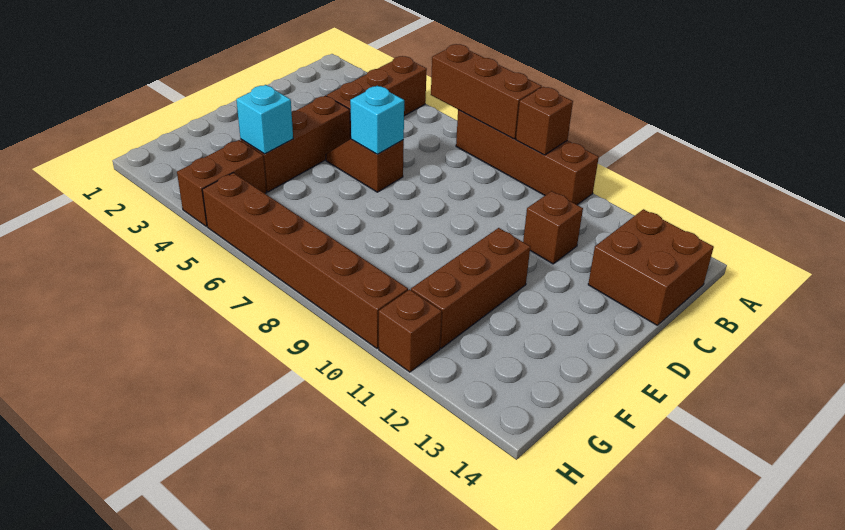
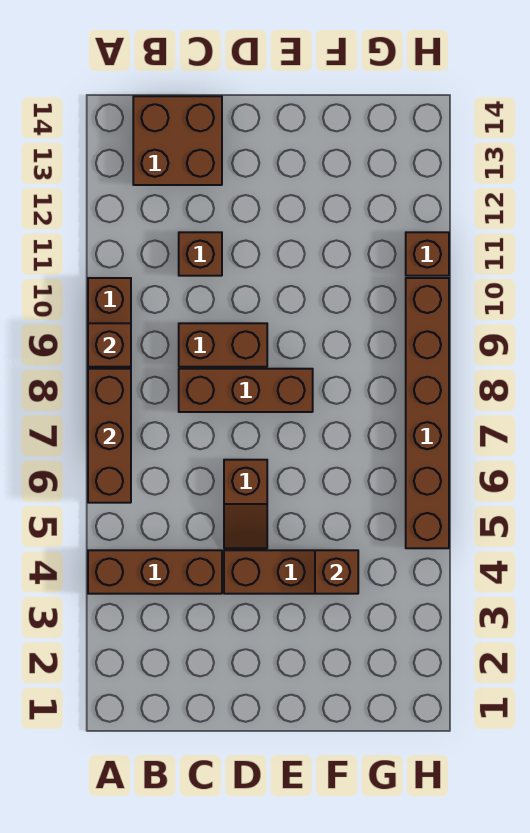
cyan 1x1 brick [350,86,404,154] -> none
brown 1x3 brick [411,228,530,348] -> brown 1x3 brick moved to [179,369,313,412]
cyan 1x1 brick [236,85,293,154] -> brown 1x1 brick [315,550,358,594]
brown 1x2 brick [177,140,267,226] -> brown 1x2 brick moved to [179,323,267,367]

